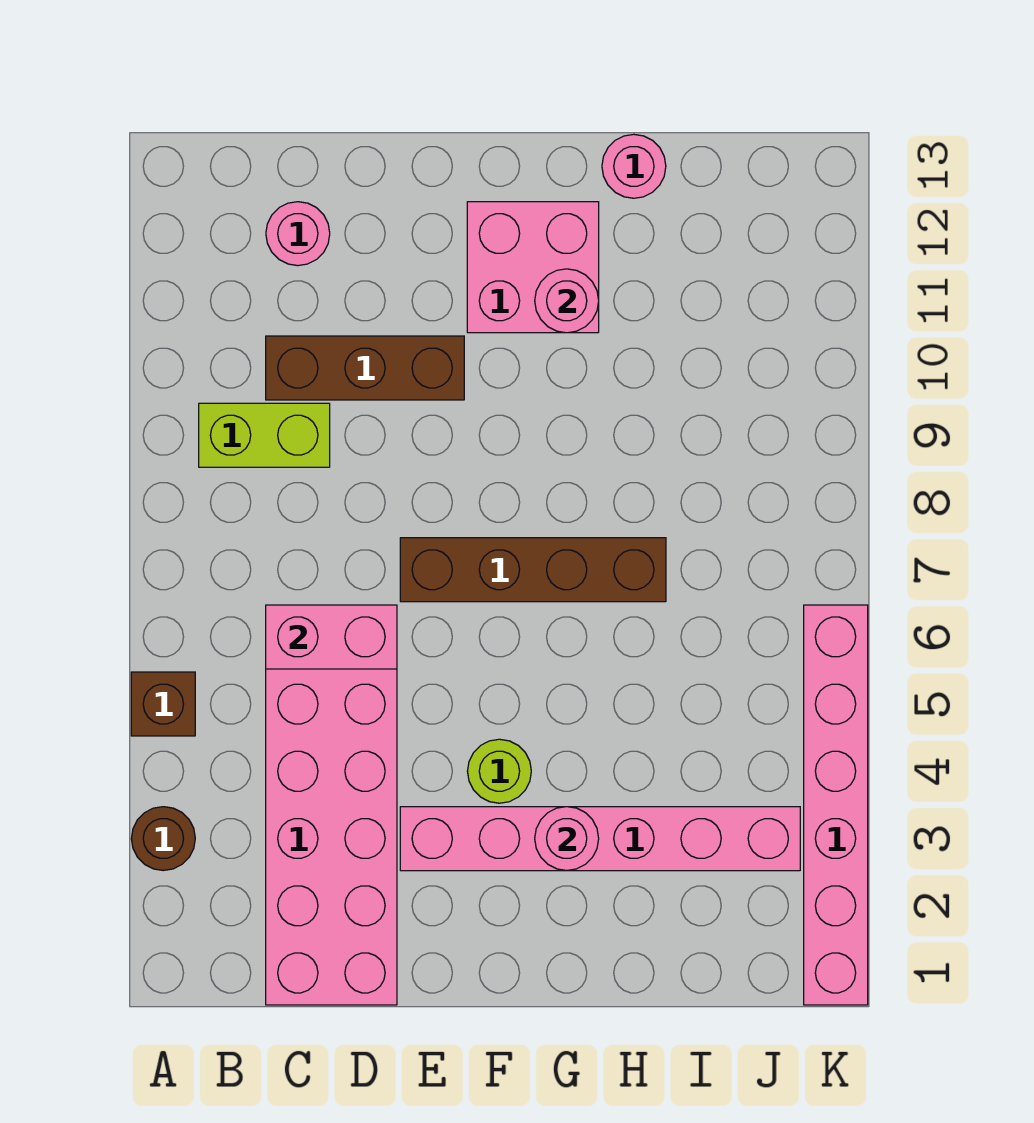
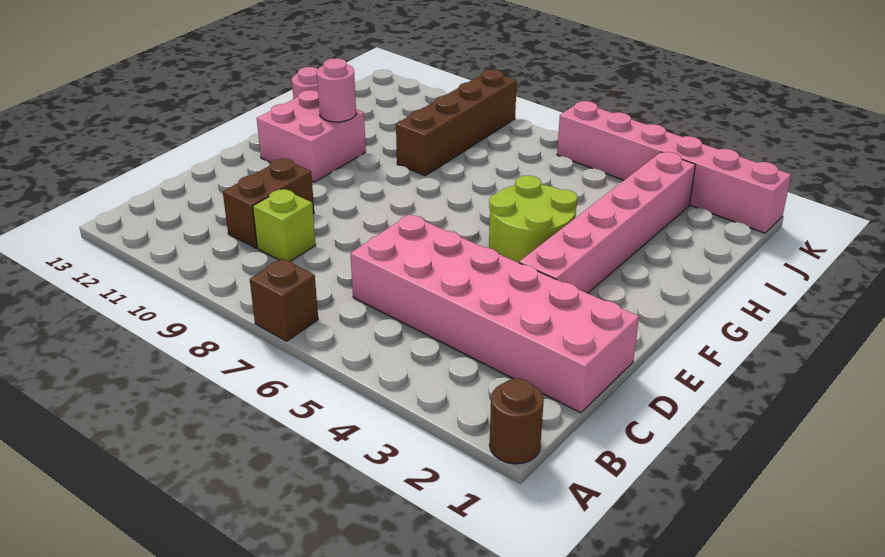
brown 1x1 round brick [131,807,195,871] -> brown 1x1 round brick moved to [489,379,544,464]
brown 1x1 brick [131,672,195,736] -> brown 1x1 brick moved to [250,258,318,341]
lime 1x2 brick [199,403,330,467] -> lime 1x1 brick [253,189,316,261]
pink 1x2 brick [266,605,397,669] -> none
brown 1x3 brick [266,336,464,400] -> brown 1x2 brick [223,159,314,248]
pink 1x1 round brick [266,202,330,266] -> none
brown 1x4 brick [400,538,666,602] -> brown 1x4 brick moved to [396,69,517,176]
lime 1x1 round brick [467,739,531,803] -> lime 2x2 round brick [489,175,578,263]
pink 1x1 round brick [535,807,599,871] -> none

